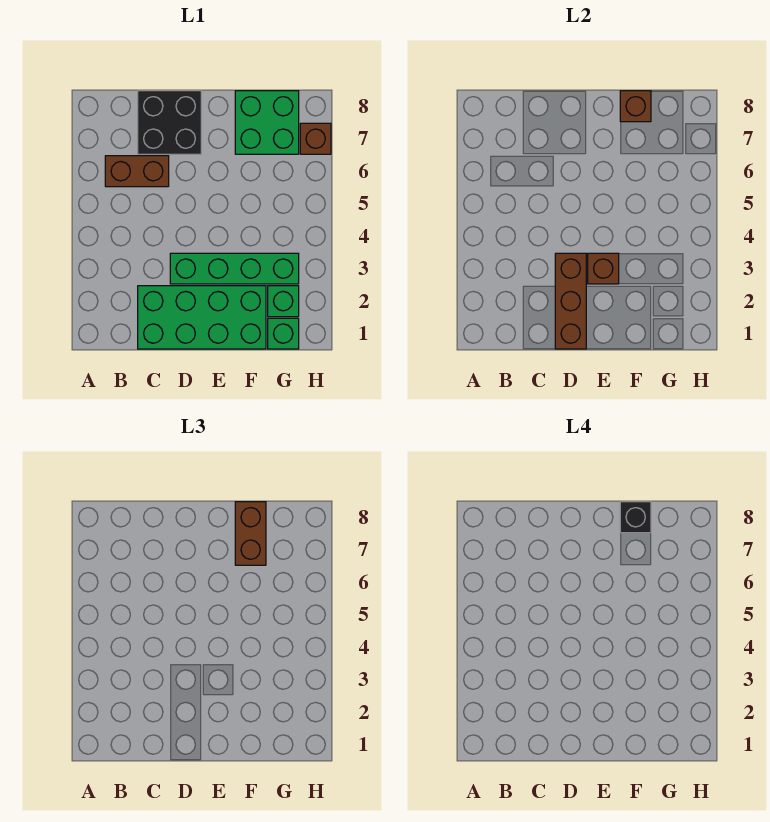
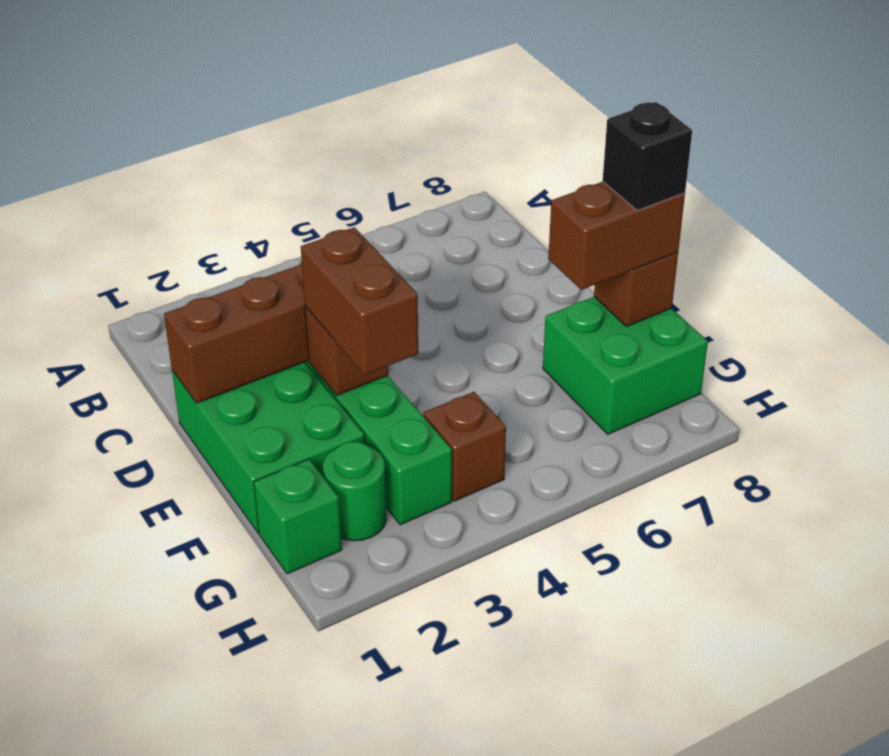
brown 1x2 brick [105,156,169,187] -> brown 1x2 brick moved to [301,227,418,375]
green 2x4 brick [138,286,266,349] -> green 2x3 brick [172,362,365,533]
black 2x2 brick [138,91,201,154] -> none
green 1x1 brick [268,286,299,317] -> green 1x1 round brick [323,442,386,541]
brown 1x1 brick [300,123,331,154] -> brown 1x1 brick moved to [423,392,506,501]

